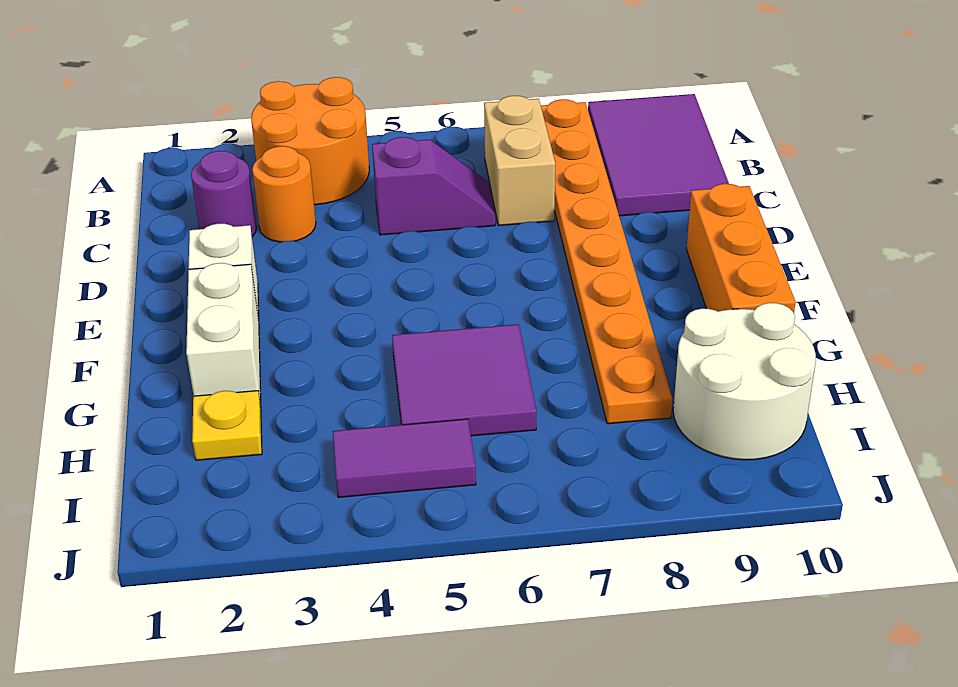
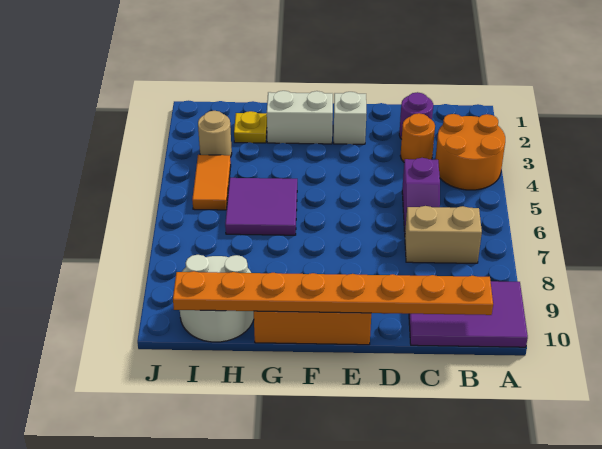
orange 1x8 plate [541,99,673,424] -> orange 1x8 plate moved to [173,271,493,315]
none -> tan 1x1 round brick [198,111,232,157]
purple 1x2 tile [333,419,476,497] -> orange 1x2 tile [192,155,231,210]

